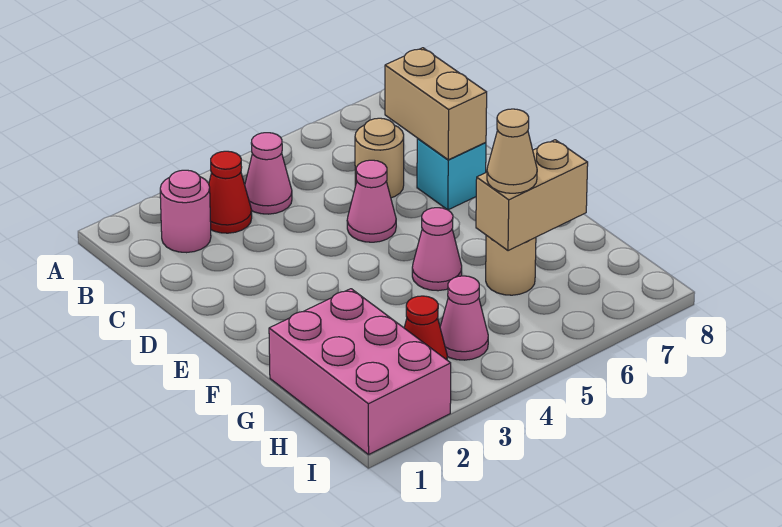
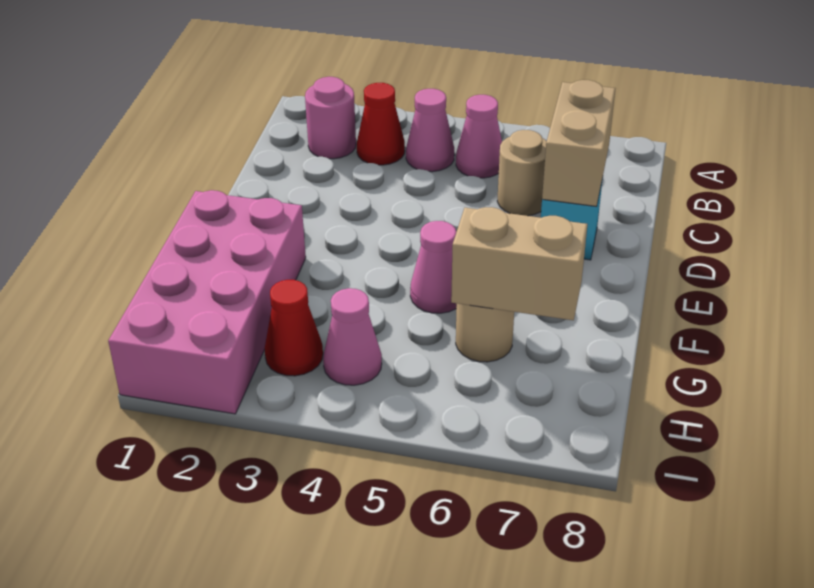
pink 1x1 cone [347,160,396,242] -> pink 1x1 cone moved to [456,95,502,178]
pink 2x3 brick [269,289,451,454] -> pink 2x4 brick [108,190,306,414]
tan 1x1 cone [487,109,537,193] -> none

